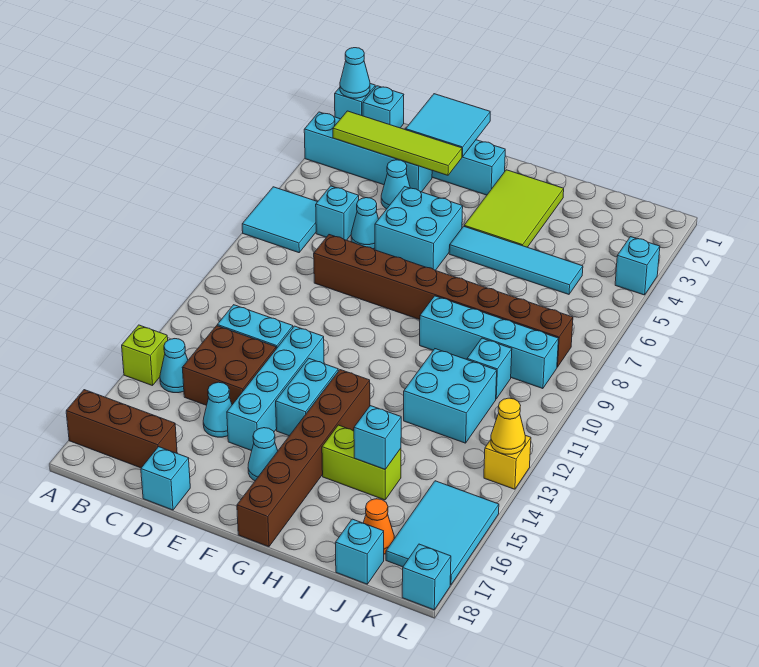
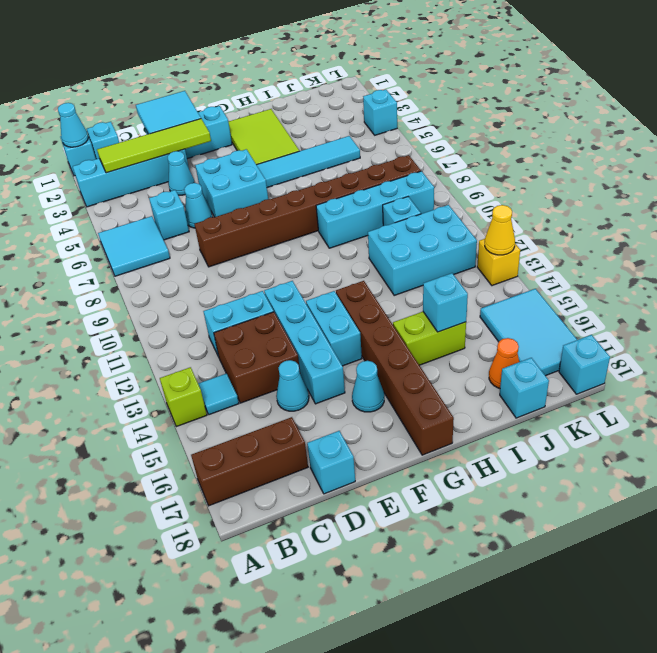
cyan 1x1 cone [160,339,188,393] -> cyan 1x1 tile [198,373,239,415]
cyan 2x2 brick [404,349,497,443] -> cyan 2x3 brick [368,205,477,295]

